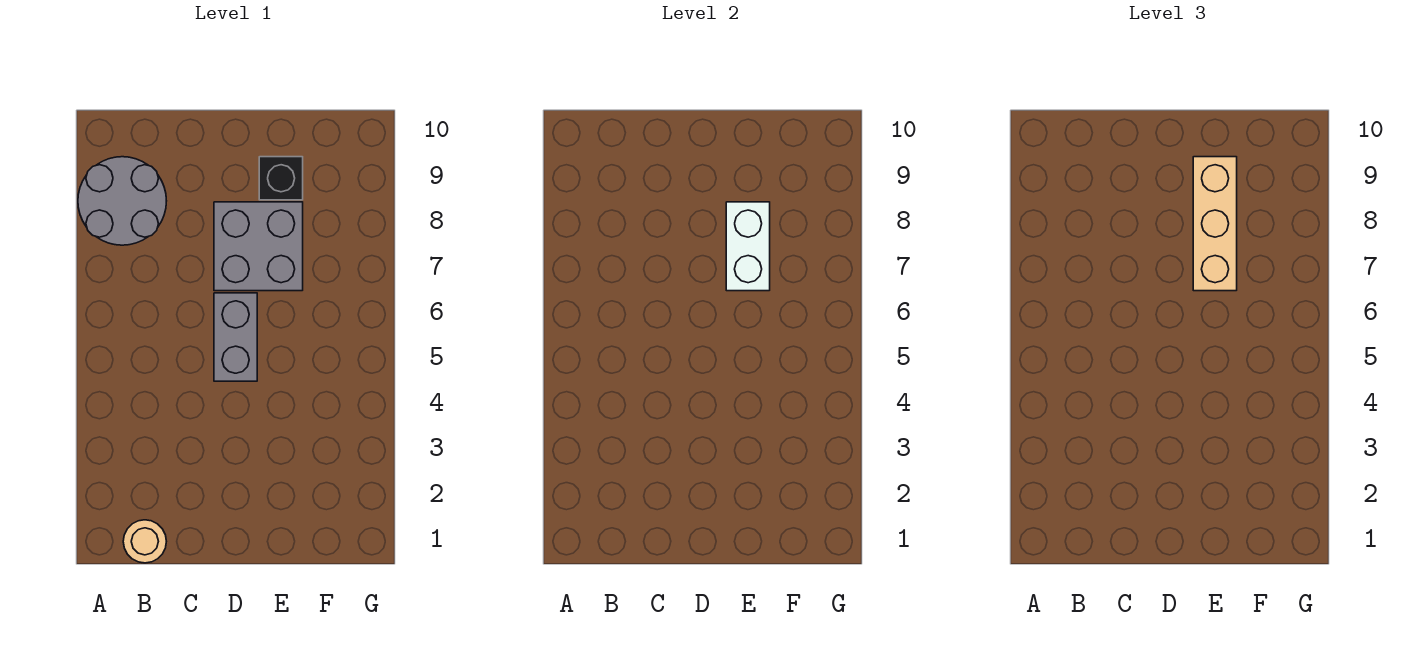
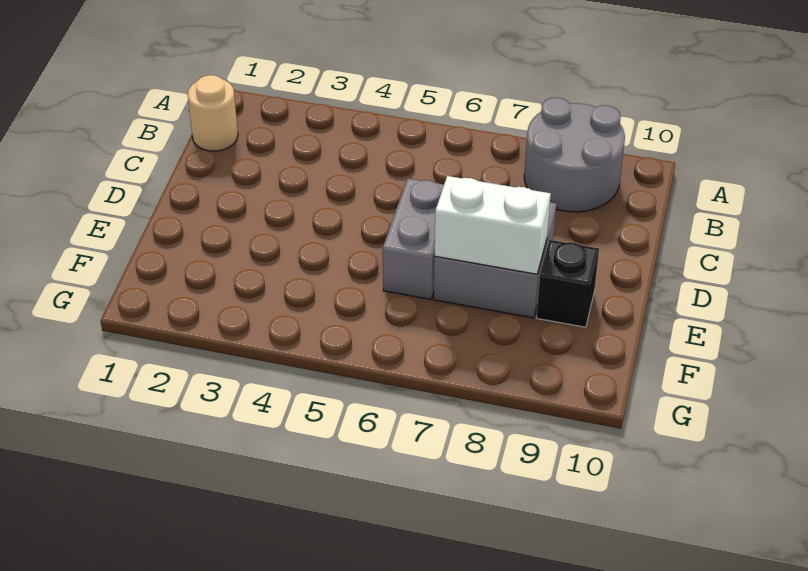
grey 1x2 brick [214,293,257,381] -> grey 1x2 brick turned to [383,178,444,299]
tan 1x3 brick [1193,157,1237,291] -> none

